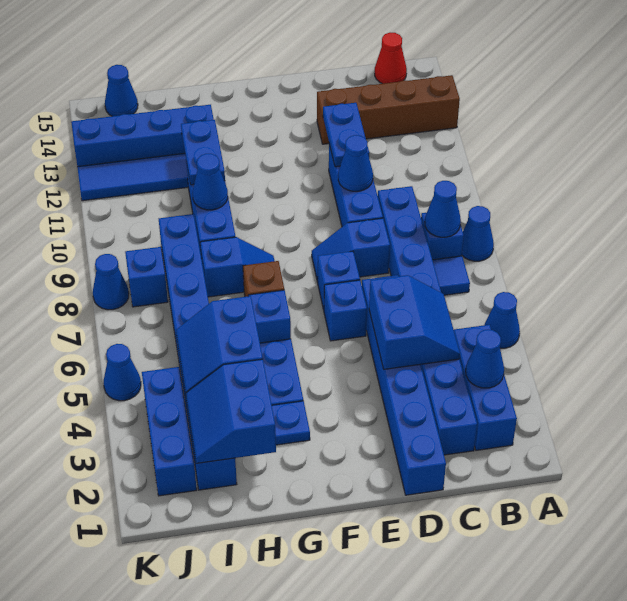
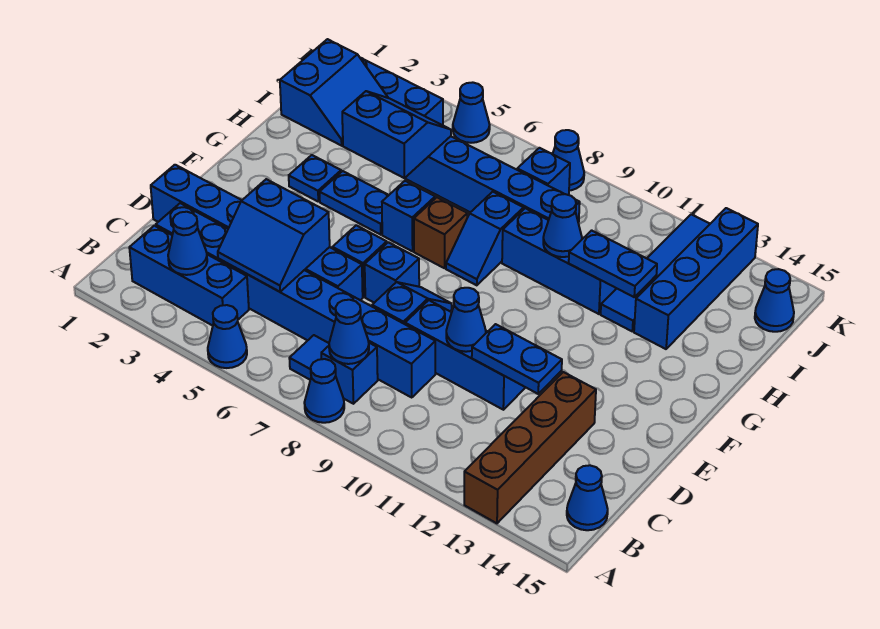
red 1x1 cone [375,33,407,84] -> blue 1x1 cone [567,465,608,530]
blue 2x2 slope [186,359,276,463] -> blue 2x2 slope turned to [280,39,388,146]

